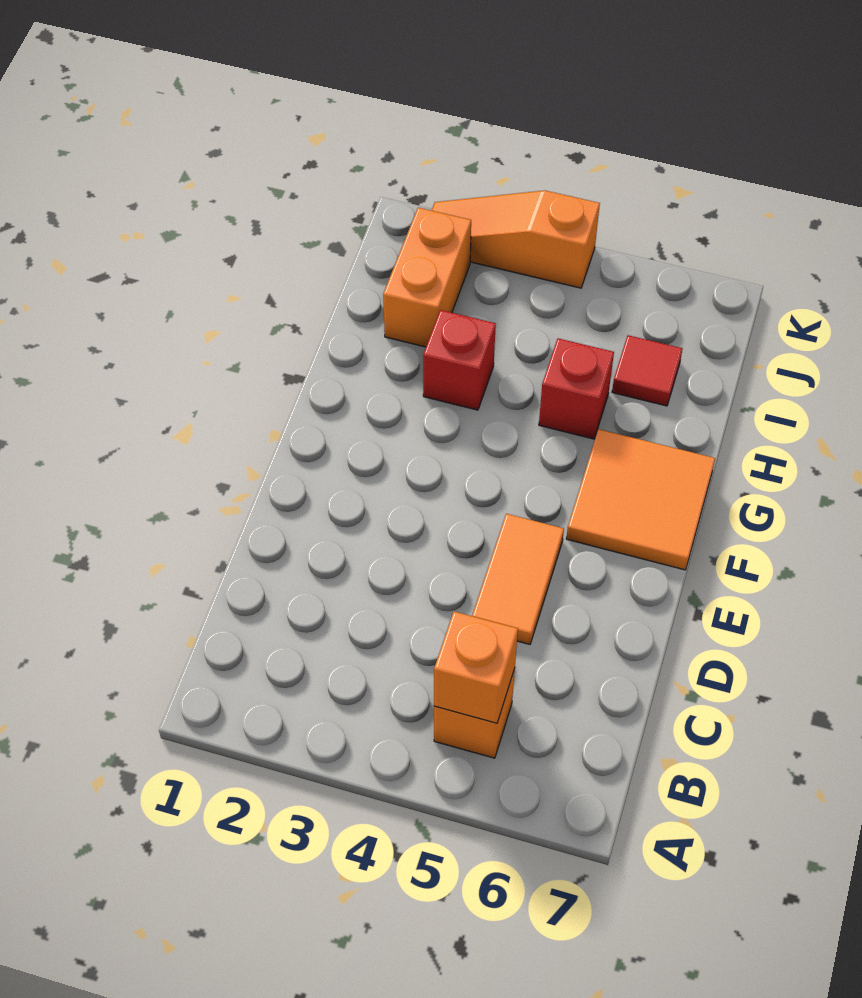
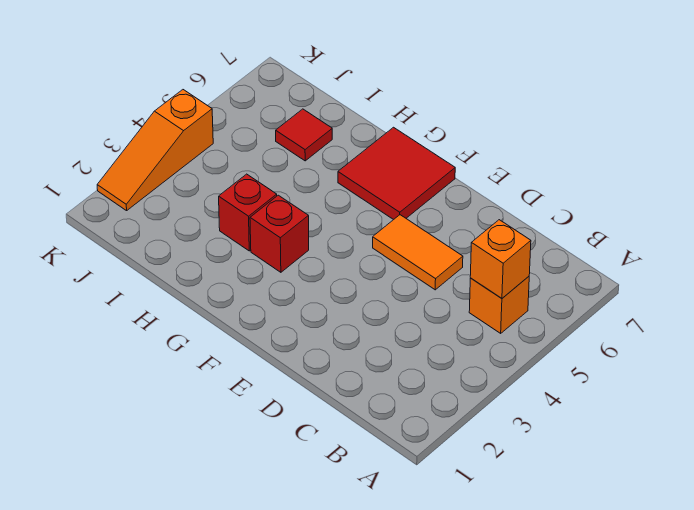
orange 2x2 tile [566,429,715,570] -> red 2x2 tile [338,127,455,220]
red 1x1 brick [539,338,614,439] -> red 1x1 brick moved to [250,195,309,272]
orange 1x2 brick [383,208,471,347] -> none

